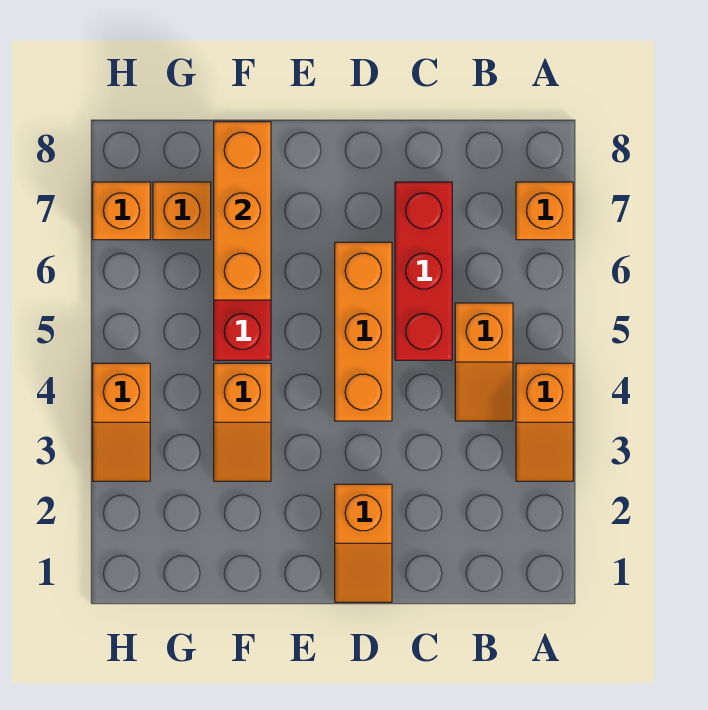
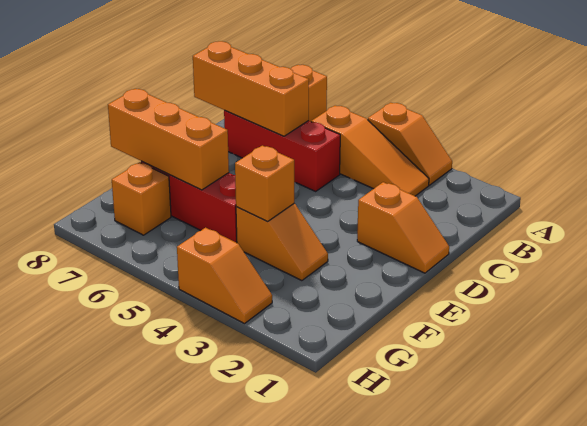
orange 1x2 slope [455,303,513,421] -> orange 1x3 slope [311,105,429,196]
orange 1x3 brick [335,242,392,421] -> orange 1x3 brick moved to [193,41,309,136]
orange 1x1 brick [93,182,150,240] -> orange 1x1 brick moved to [235,146,294,222]

